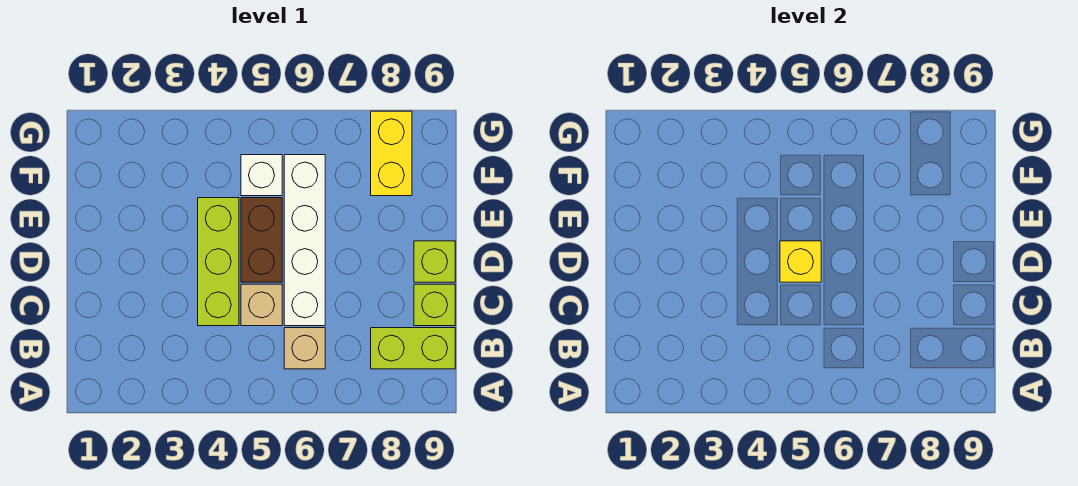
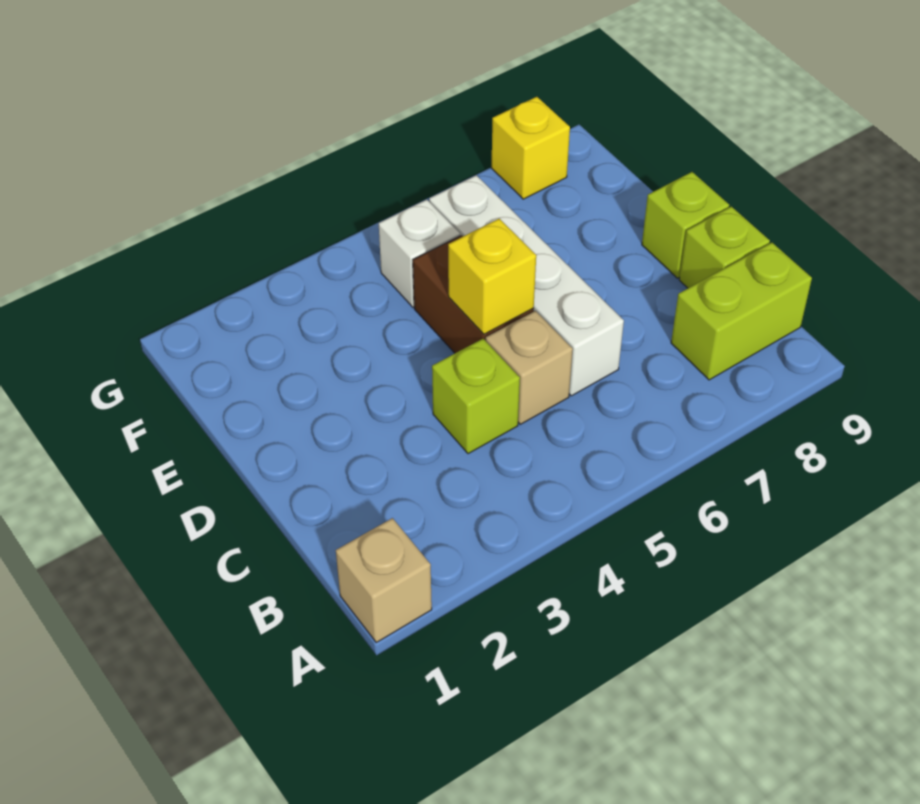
tan 1x1 brick [284,328,325,369] -> tan 1x1 brick moved to [336,518,432,642]
lime 1x3 brick [198,198,239,326] -> lime 1x1 brick [432,339,520,454]
yellow 1x2 brick [371,111,412,196] -> yellow 1x1 brick [491,97,570,199]

